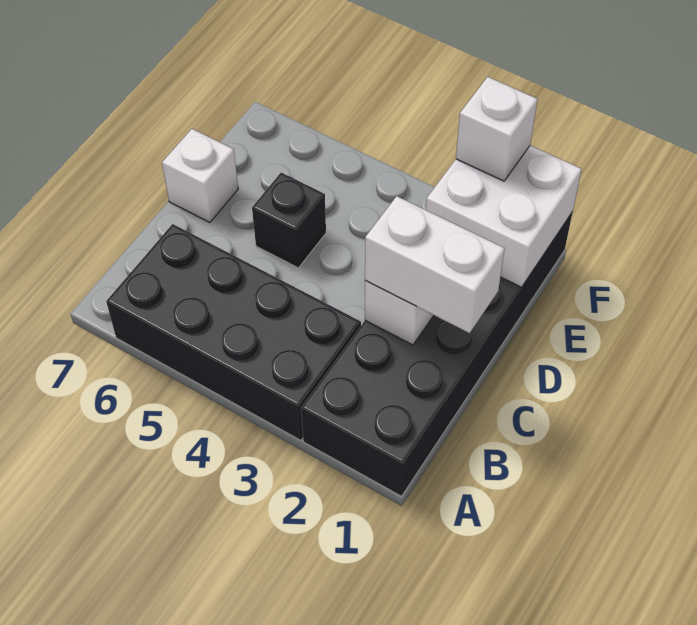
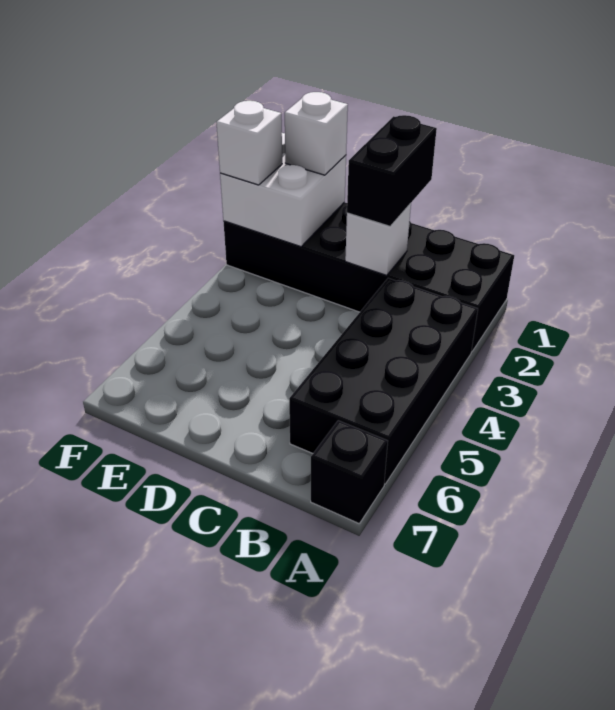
white 1x2 brick [365,196,505,333] -> black 1x2 brick [347,115,437,226]
black 1x1 brick [252,173,326,268] -> black 1x1 brick moved to [311,420,388,523]
white 1x1 brick [162,129,238,223] -> white 1x1 brick moved to [285,92,348,175]

